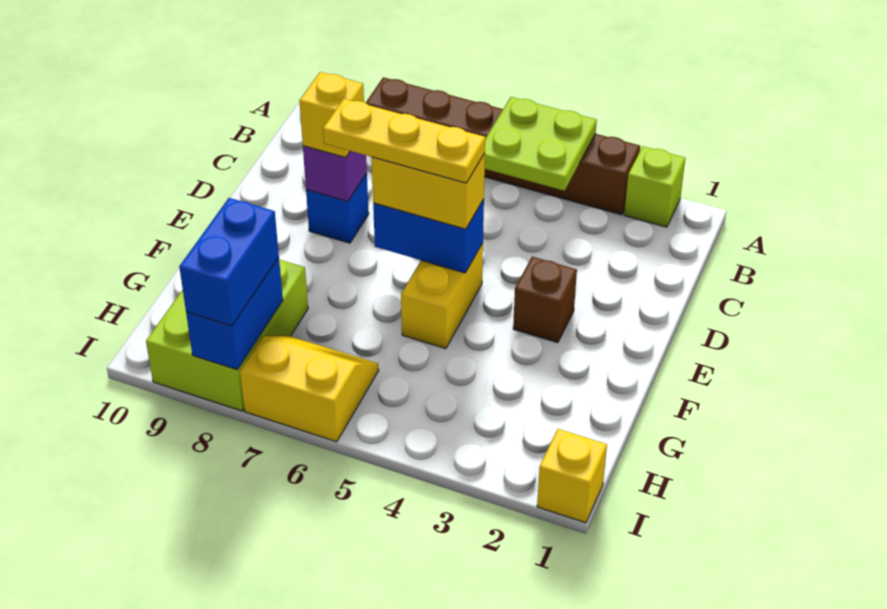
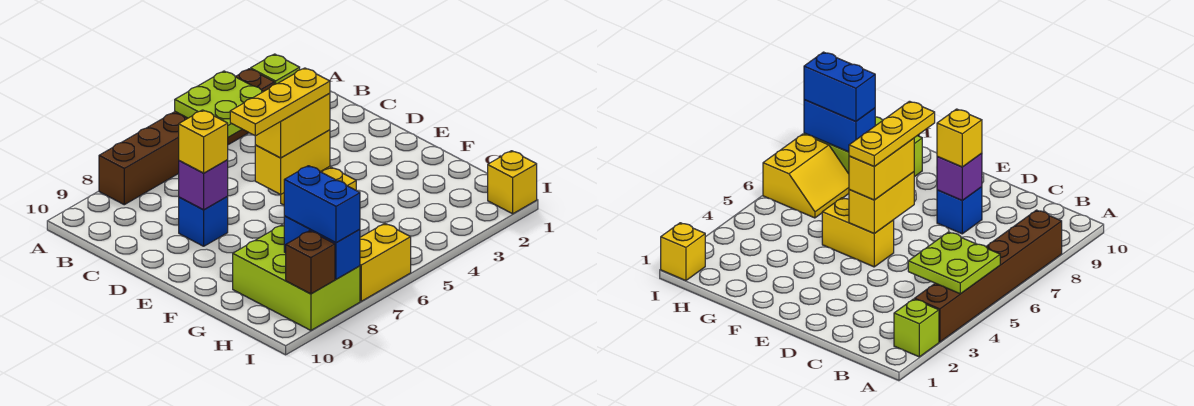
brown 1x1 brick [513,257,577,343] -> brown 1x1 brick moved to [286,231,335,294]
blue 1x2 brick [373,199,484,273] -> yellow 1x2 brick [255,130,330,195]

